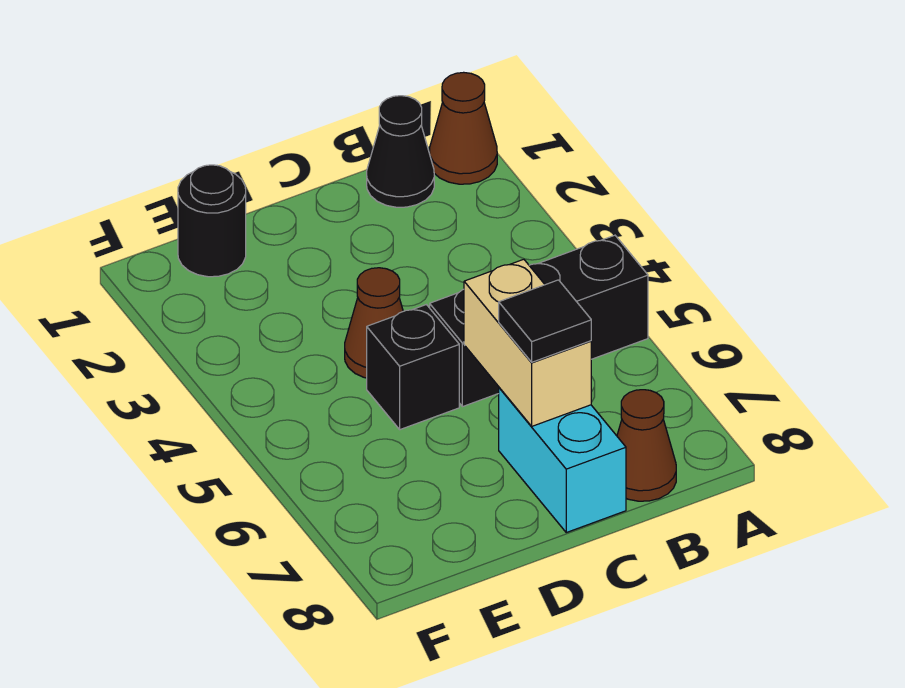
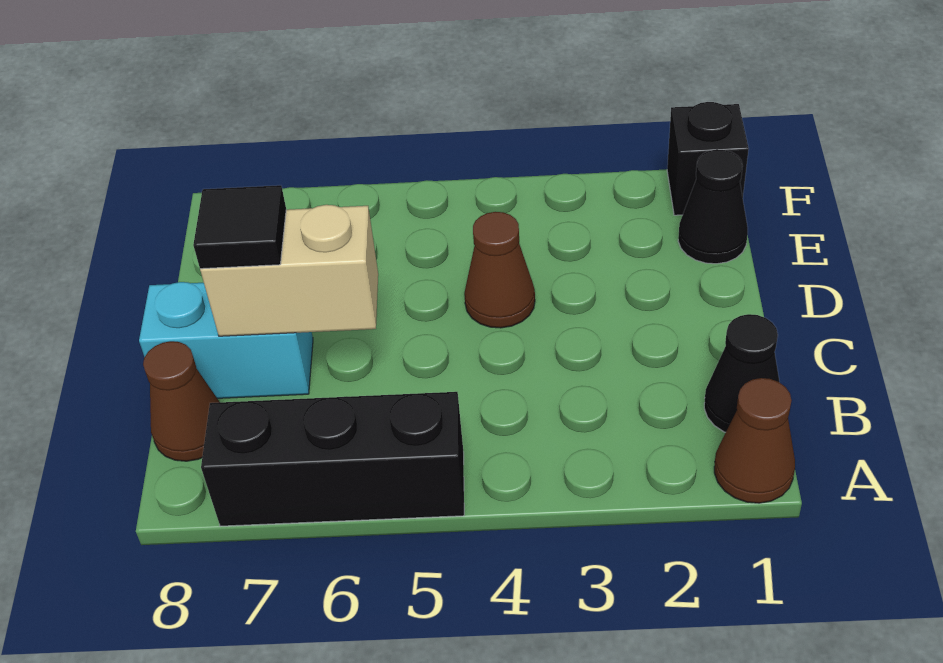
black 1x3 brick [430,235,648,407] -> black 1x3 brick turned to [201,392,464,526]
black 1x1 brick [367,305,459,430] -> black 1x1 brick moved to [667,102,749,215]
black 1x1 round brick [178,165,246,277] -> black 1x1 cone [678,149,748,264]

